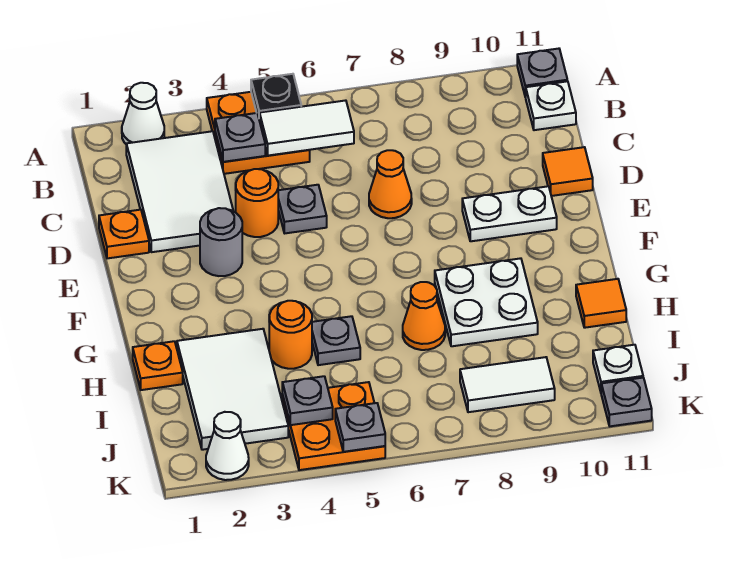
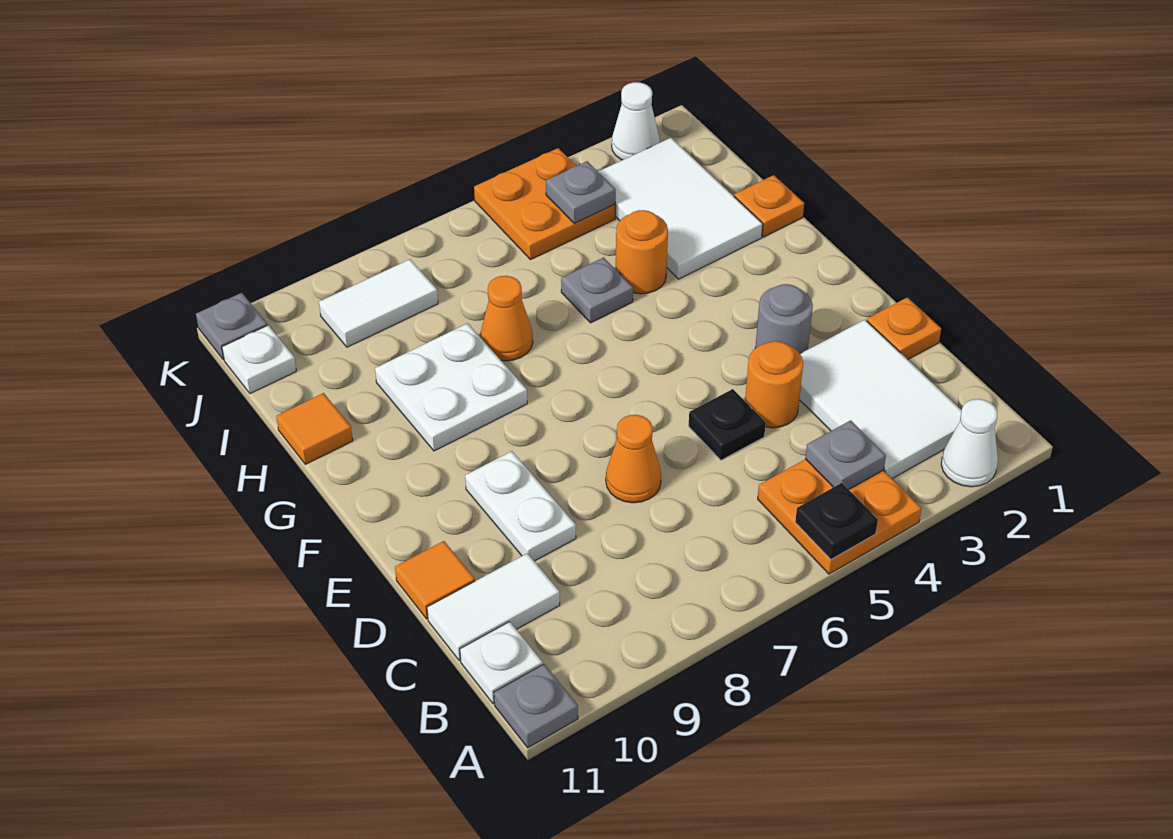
white 1x2 tile [260,100,354,156] -> white 1x2 tile moved to [427,553,560,661]
grey 1x1 plate [278,185,327,233] -> black 1x1 plate [689,389,766,460]
white 1x2 plate [462,186,557,241] -> white 1x2 plate turned to [465,451,576,561]
grey 1x1 plate [335,403,385,452] -> none

